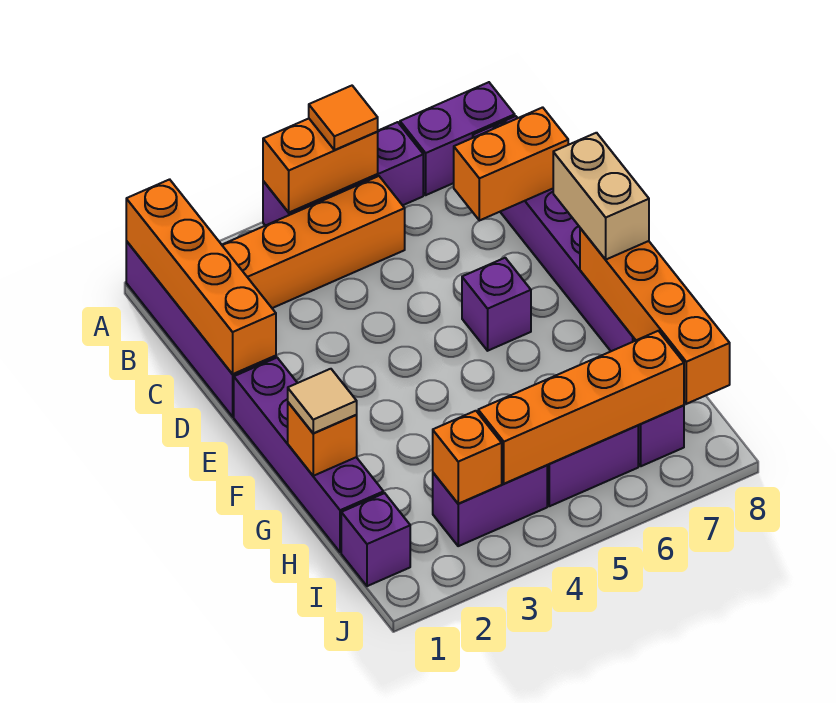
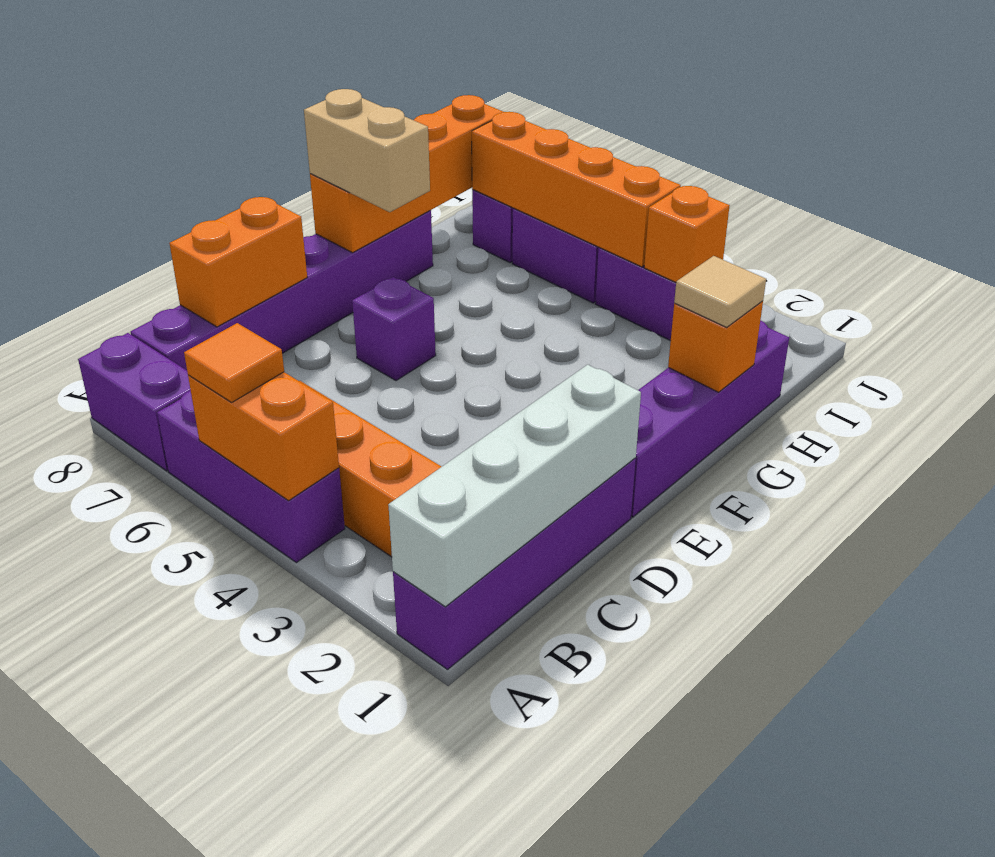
orange 1x4 brick [126,179,276,374] -> white 1x4 brick [388,365,641,607]
orange 1x2 brick [454,107,568,221] -> orange 1x2 brick turned to [169,197,307,327]
tan 1x2 brick [553,133,649,260] -> tan 1x2 brick turned to [304,89,430,212]
purple 1x1 brick [341,493,410,586] -> none

